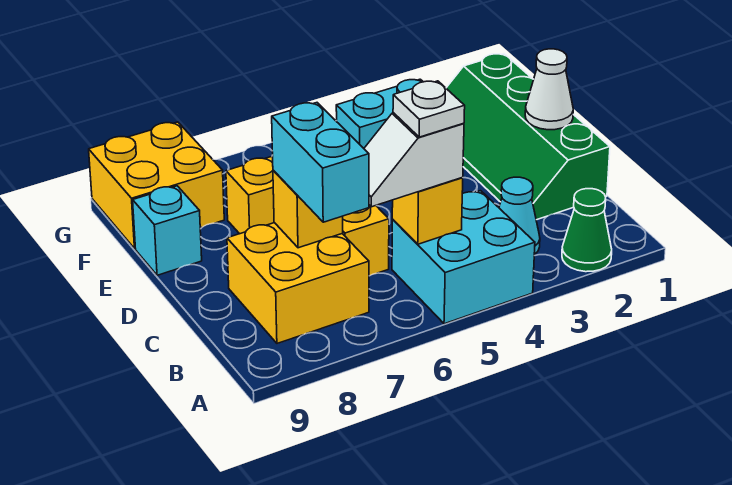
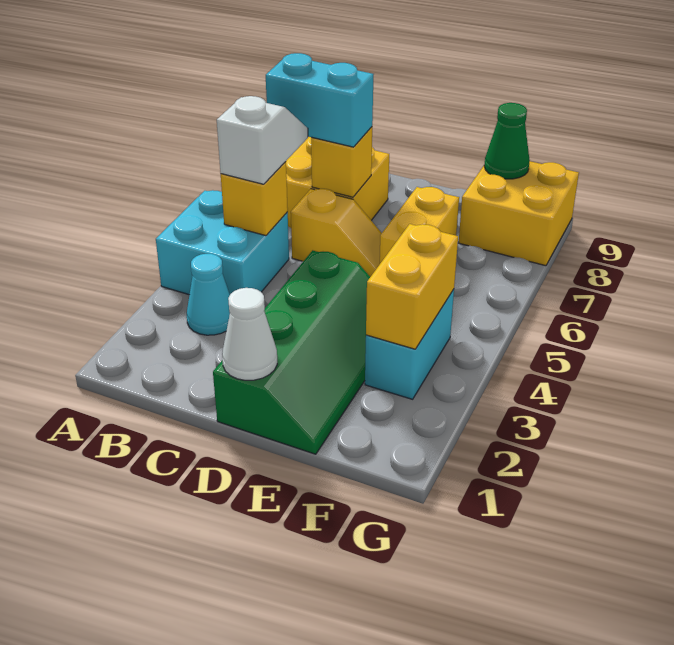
green 1x1 cone [562,189,612,272] -> green 1x1 cone moved to [484,103,530,179]
white 1x1 plate [393,81,465,137] -> none
green 2x4 slope [446,54,610,220] -> green 2x4 slope turned to [213,250,370,454]
cyan 1x1 brick [133,186,202,275] -> none
none -> yellow 1x2 brick [366,224,458,349]

